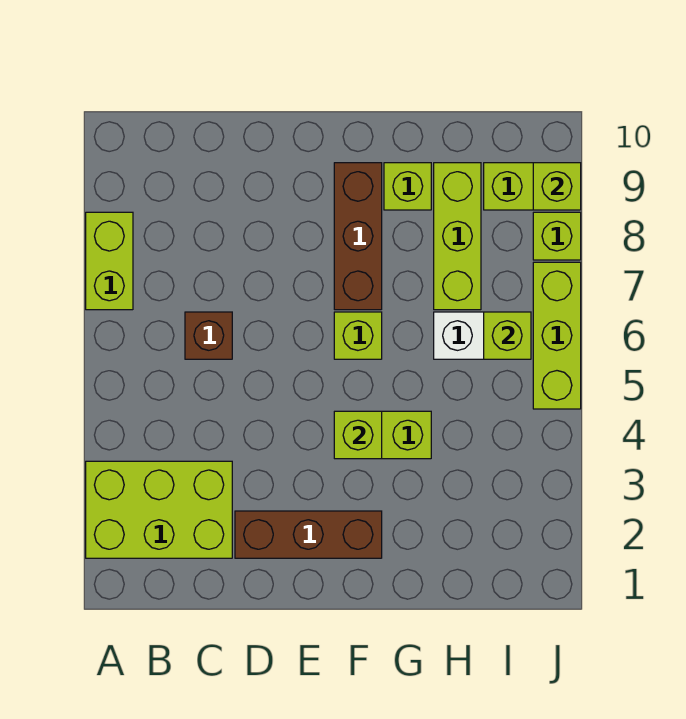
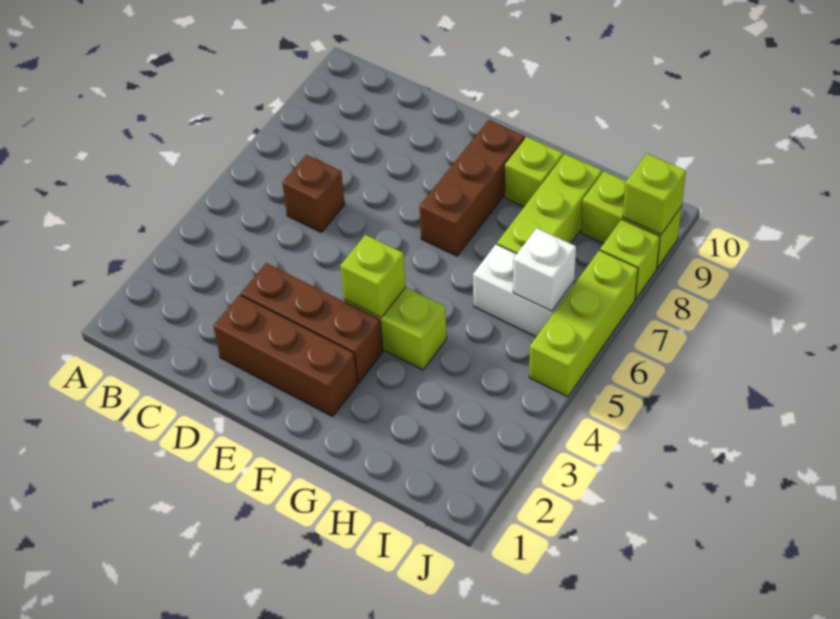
lime 2x3 brick [86,461,232,558] -> none
lime 1x2 brick [86,212,133,310] -> none
none -> brown 1x3 brick [241,263,383,383]
lime 1x1 brick [334,312,382,359] -> none
lime 1x1 brick [484,312,531,359] -> white 1x1 brick [513,228,576,311]

